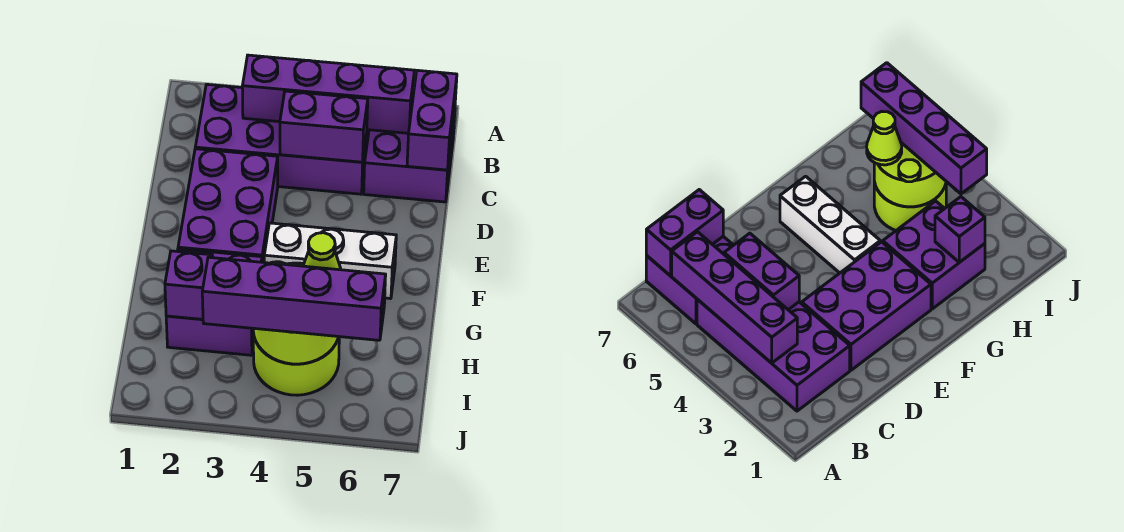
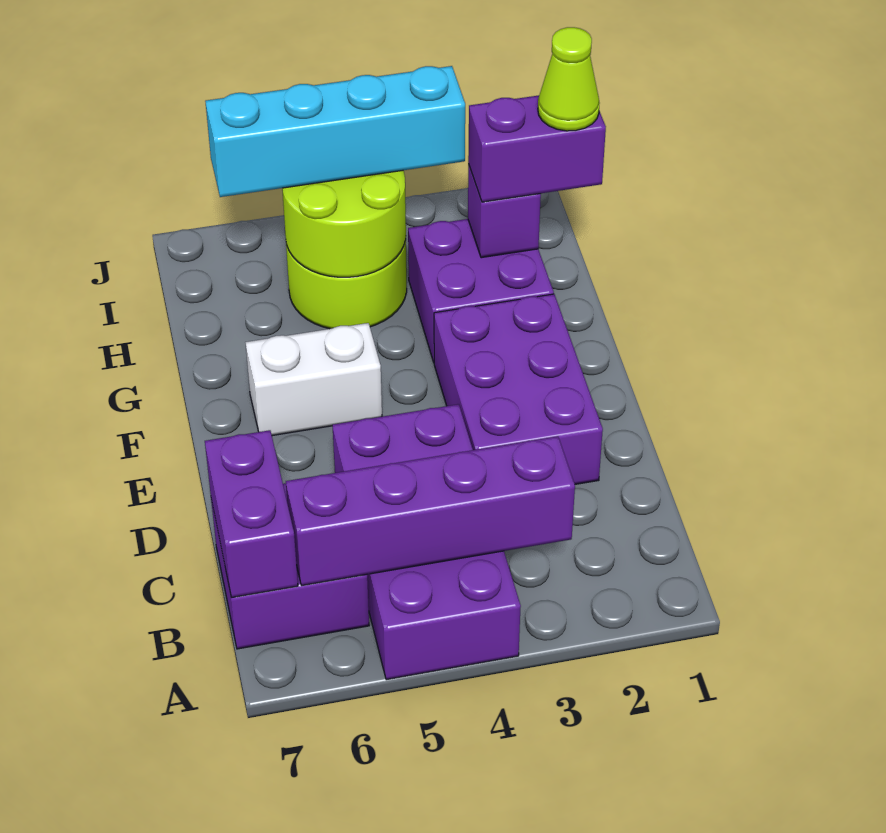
purple 2x4 brick [195,84,369,194] -> purple 2x4 brick turned to [332,404,521,680]
purple 1x2 brick [280,91,368,162] -> purple 1x2 brick moved to [468,95,606,202]
white 1x3 brick [264,223,396,299] -> white 1x2 brick [245,323,382,436]
lime 1x1 cone [303,233,341,270] -> lime 1x1 cone moved to [538,27,600,131]
purple 1x4 brick [202,257,386,340] -> cyan 1x4 brick [205,66,465,197]

